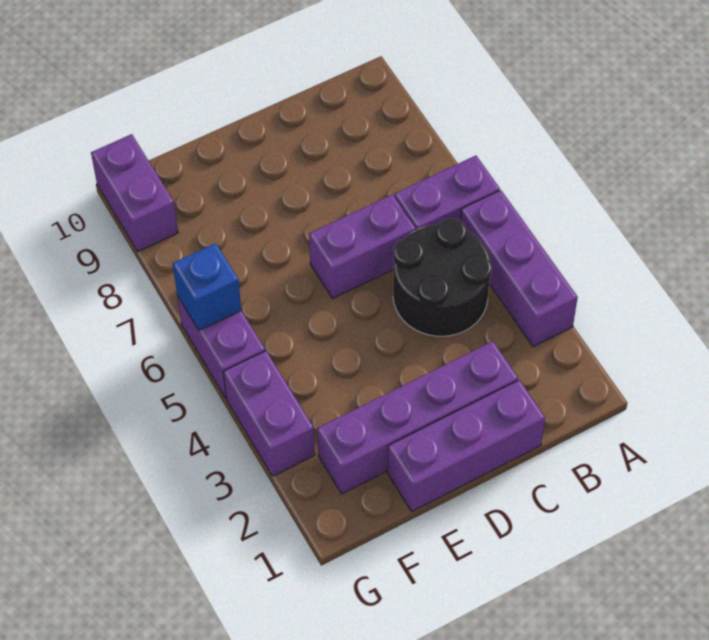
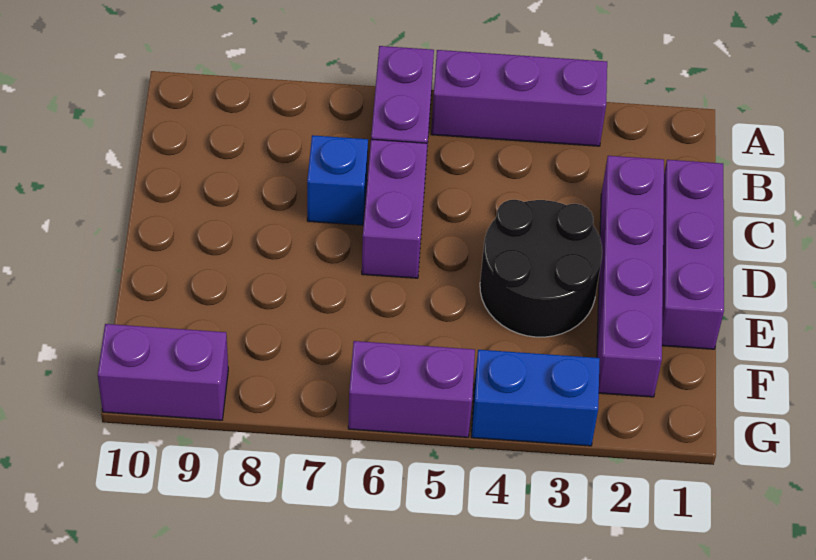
black 2x2 round brick [393,218,491,336] -> black 2x2 round brick moved to [480,200,602,337]
purple 1x2 brick [223,351,315,476] -> blue 1x2 brick [471,350,600,446]
blue 1x1 brick [173,243,241,330] -> blue 1x1 brick moved to [307,135,368,225]

